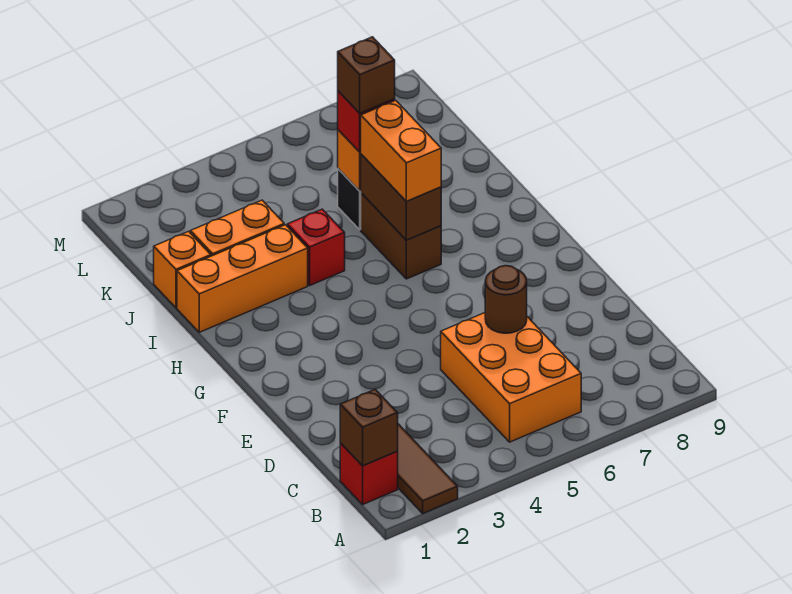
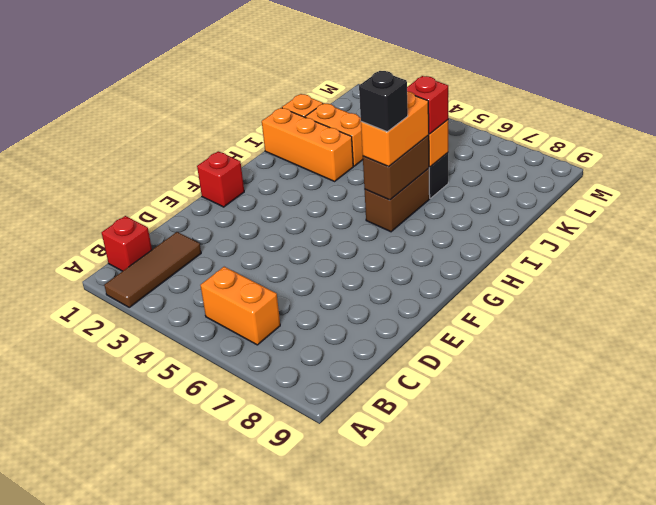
brown 1x1 brick [340,389,398,466] -> none
orange 2x3 brick [441,313,581,442] -> orange 1x2 brick [200,267,280,345]
brown 1x1 round brick [485,266,527,333] -> none
none -> black 1x1 brick [359,71,408,132]
red 1x1 brick [287,209,345,285] -> red 1x1 brick moved to [197,151,244,207]
brown 1x1 brick [338,37,395,113] -> none

